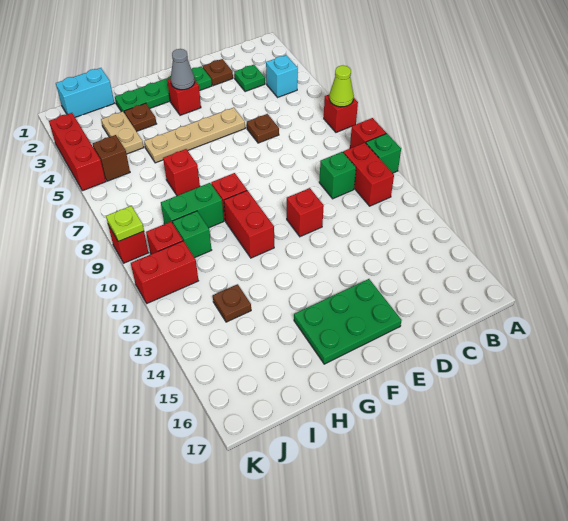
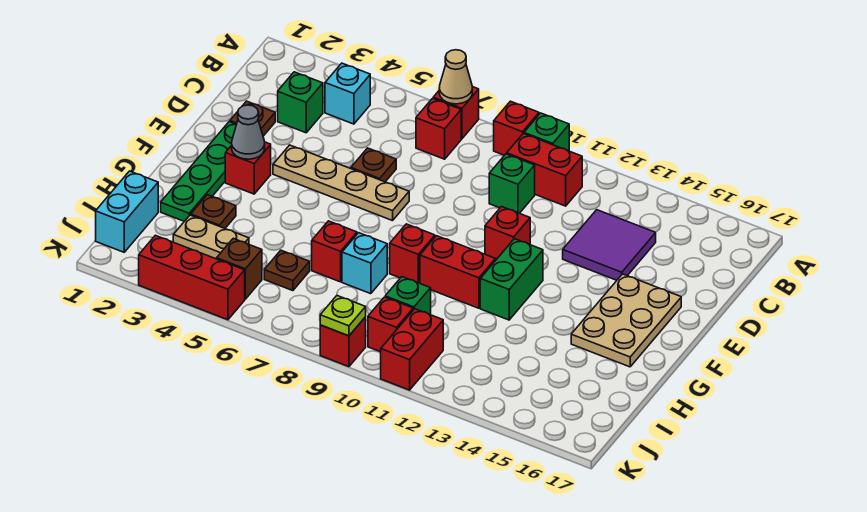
lime 1x1 cone [329,66,354,107] -> tan 1x1 cone [439,50,472,104]
none -> red 1x1 brick [416,98,461,159]
green 1x1 plate [234,65,265,92] -> green 1x1 brick [278,72,323,133]
none -> purple 2x2 tile [563,210,656,280]
tan 1x4 plate [144,108,245,163] -> tan 1x4 plate turned to [273,145,409,221]
green 2x3 plate [294,279,402,364] -> tan 2x3 plate [571,274,681,367]
none -> cyan 1x1 brick [342,233,387,294]
green 1x2 brick [161,183,224,228] -> green 1x2 brick moved to [480,239,543,320]
brown 1x1 plate [213,284,251,322] -> brown 1x1 plate moved to [264,250,310,291]

